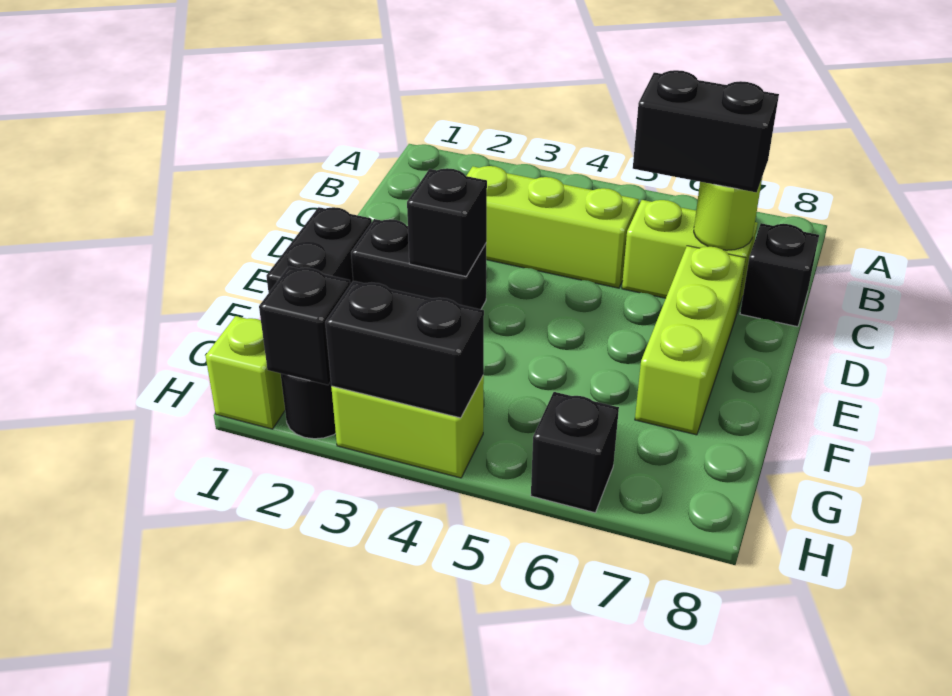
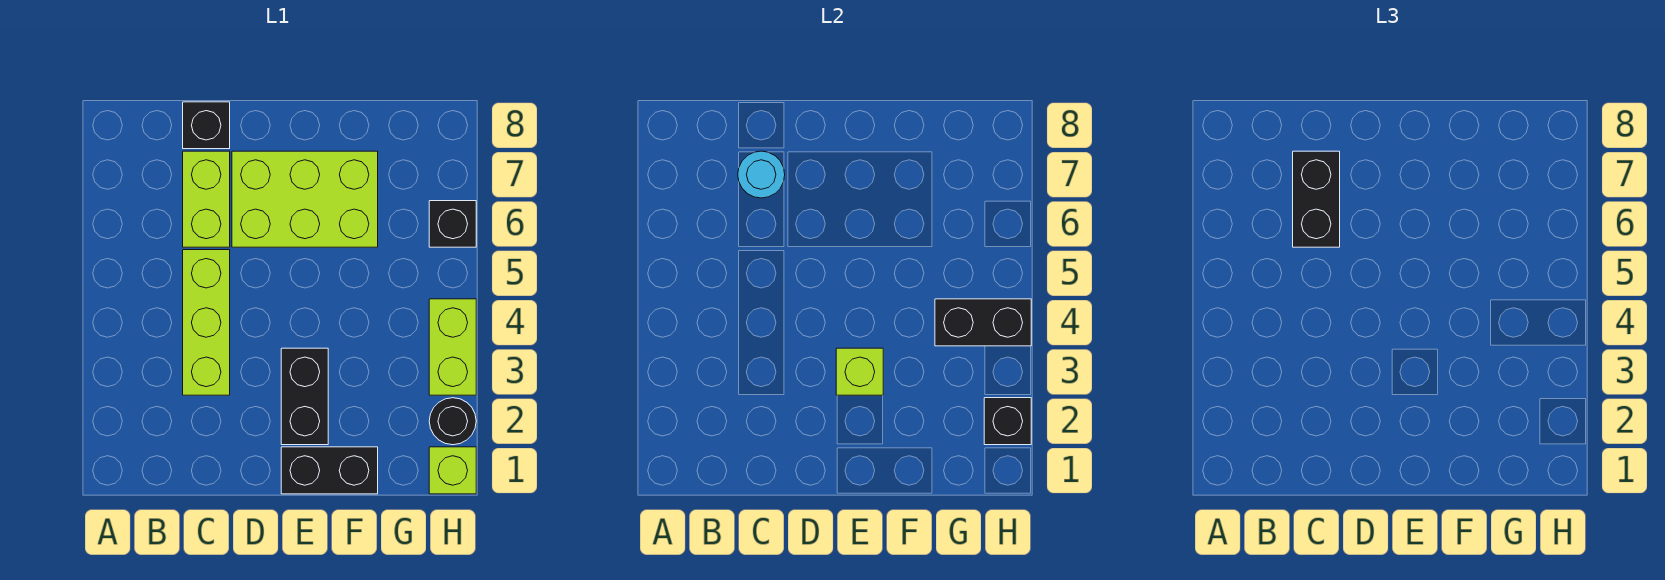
lime 1x1 round brick [694,179,762,250] -> cyan 1x1 round brick [738,151,785,198]
lime 1x3 brick [635,246,746,435] -> lime 2x3 brick [232,151,378,247]
black 1x1 brick [407,168,487,276] -> lime 1x1 brick [836,348,883,395]
black 1x2 brick [325,281,484,418] -> black 1x2 brick turned to [935,299,1031,346]

